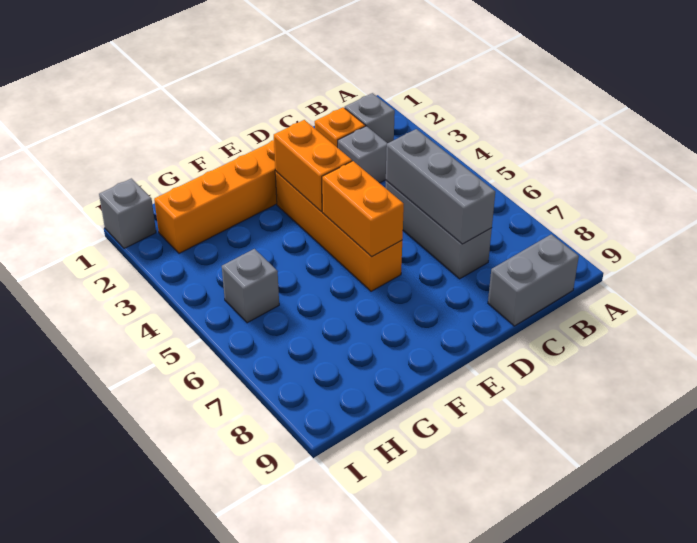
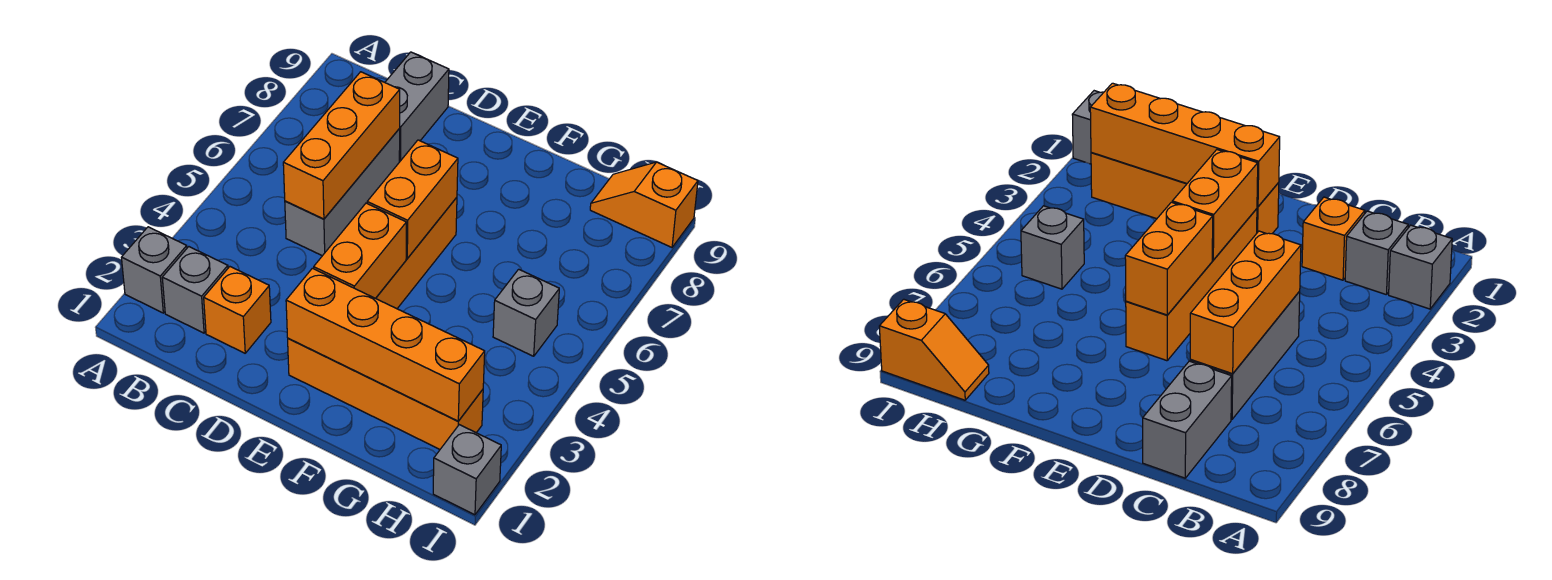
grey 1x2 brick [488,234,579,326] -> grey 1x2 brick turned to [385,52,449,162]
grey 1x1 brick [338,126,387,183] -> grey 1x1 brick moved to [121,227,187,313]
grey 1x3 brick [386,129,495,244] -> orange 1x3 brick [283,72,400,219]
none -> orange 1x4 brick [286,268,485,421]
none -> orange 1x2 slope [590,162,698,247]

